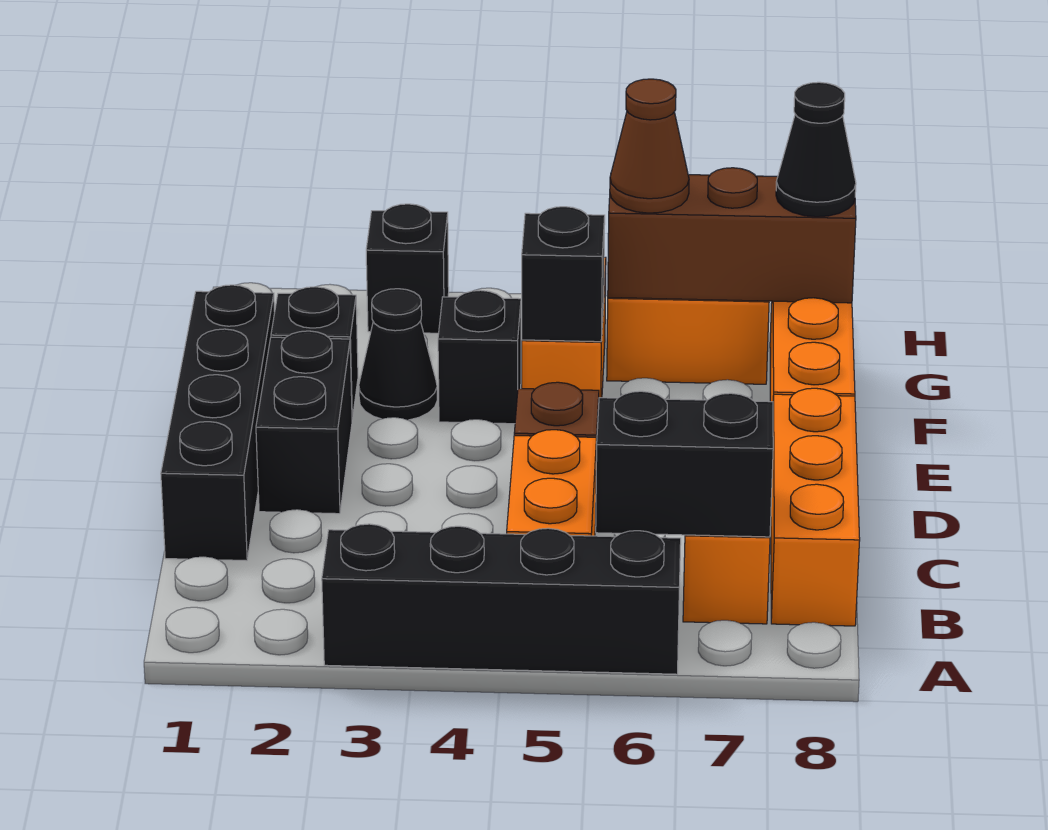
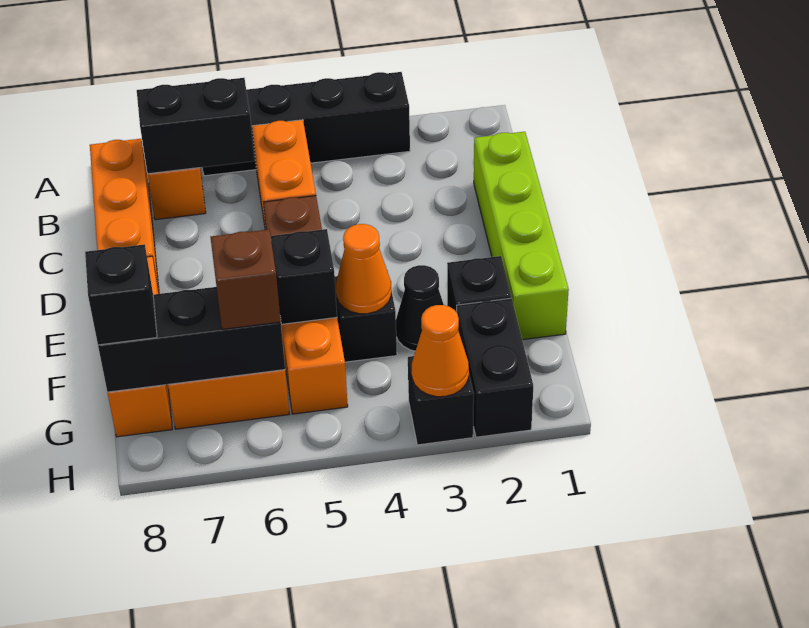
black 1x4 brick [161,285,275,561] -> lime 1x4 brick [474,132,569,340]
black 1x2 brick [256,331,352,514] -> black 1x2 brick moved to [457,298,533,437]
none -> orange 1x1 cone [336,224,391,314]
brown 1x3 brick [608,168,856,303] -> black 1x3 brick [98,287,285,392]
brown 1x1 cone [610,79,689,213] -> brown 1x1 brick [210,229,281,329]
black 1x1 cone [776,82,856,217] -> black 1x1 brick [85,244,157,345]
none -> orange 1x1 cone [412,305,469,397]

